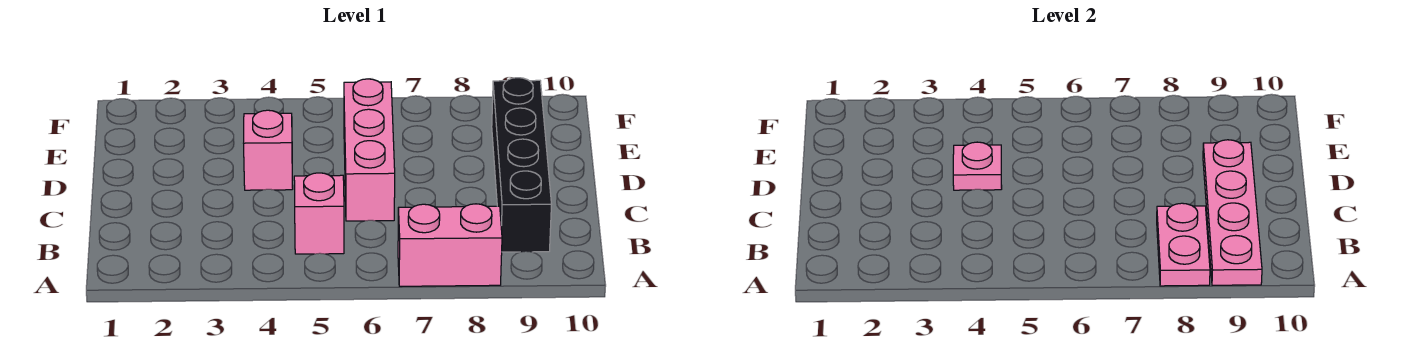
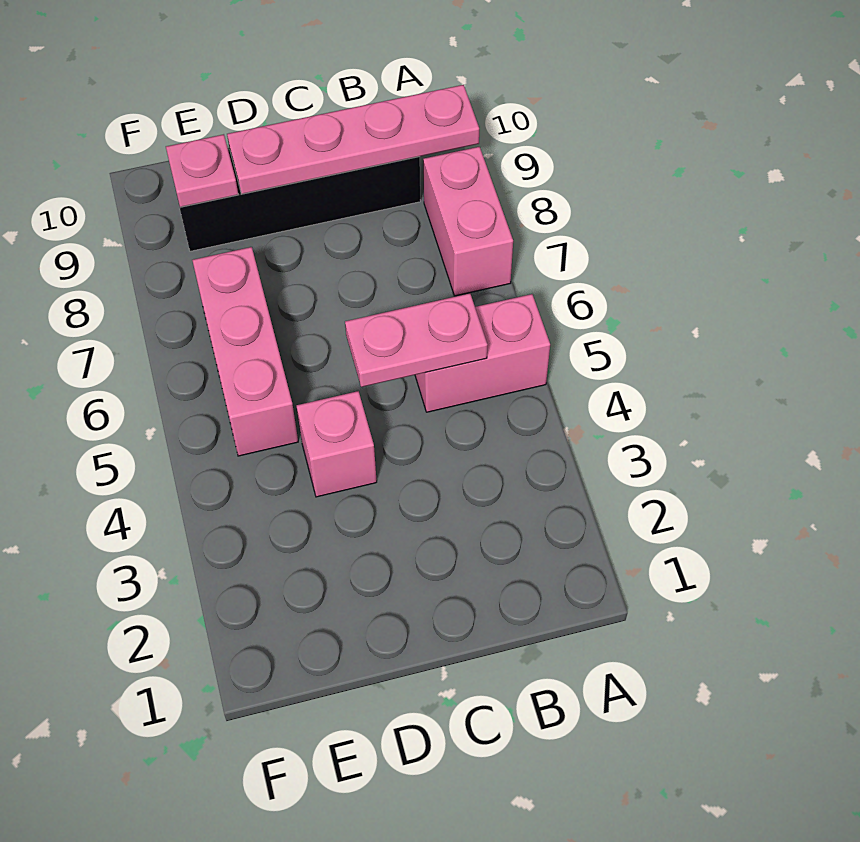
pink 1x2 plate [1157,203,1210,286] -> pink 1x2 plate moved to [345,293,487,387]
pink 1x1 brick [294,173,344,254] -> pink 1x2 brick [415,294,550,412]
pink 1x3 brick [344,79,395,221] -> pink 1x3 brick turned to [192,247,298,456]
pink 1x1 plate [953,142,1002,190] -> pink 1x1 plate moved to [166,134,238,207]

